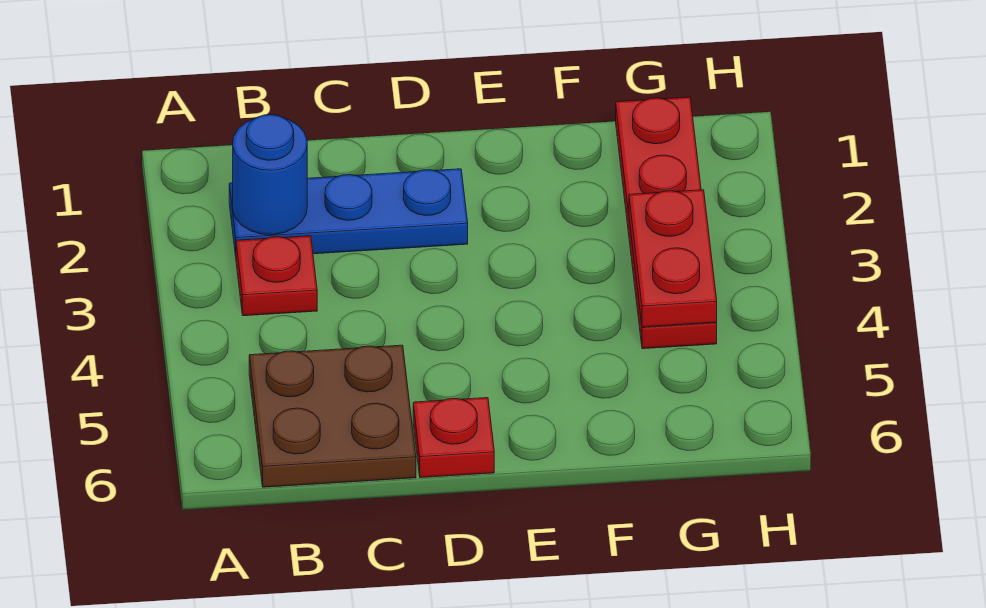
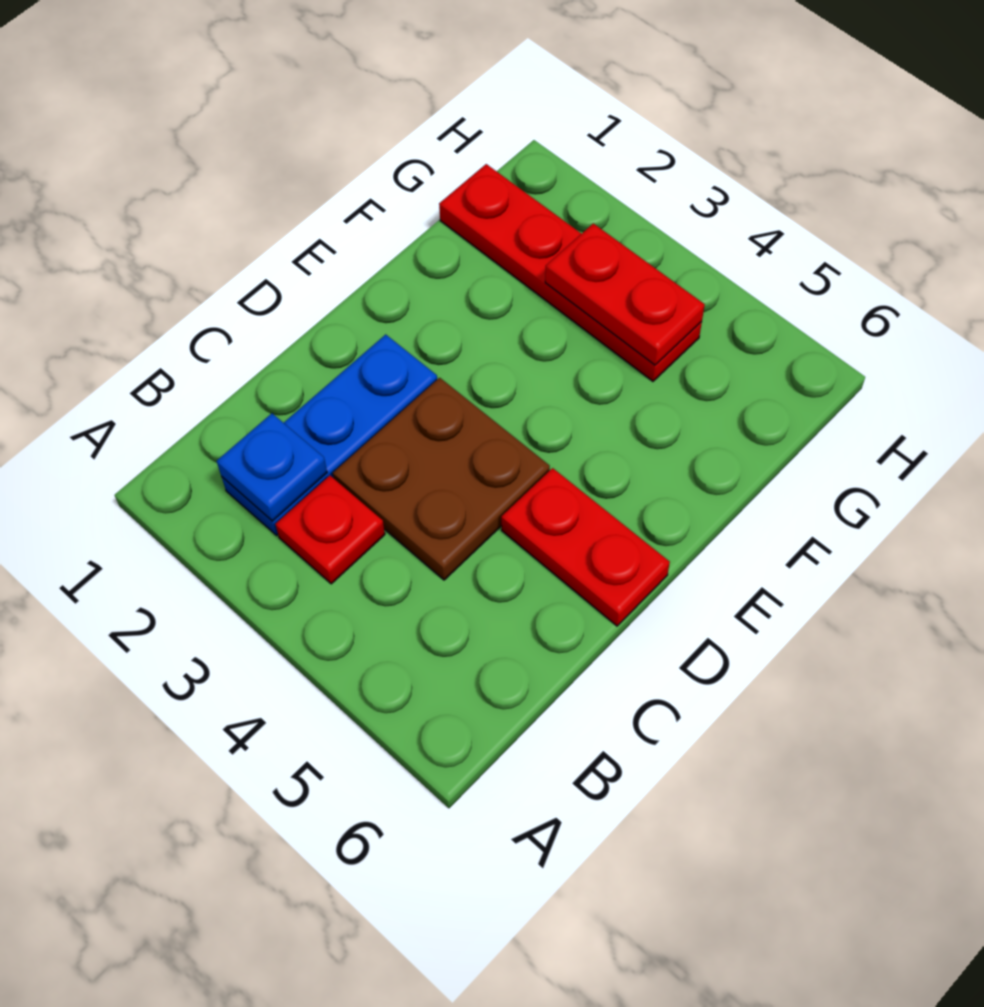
blue 1x1 round brick [233,115,307,235] -> blue 1x1 plate [217,414,327,521]
brown 2x2 plate [249,345,416,487] -> brown 2x2 plate moved to [333,378,550,580]
red 1x1 plate [413,398,494,478] -> red 1x2 plate [501,468,670,626]

